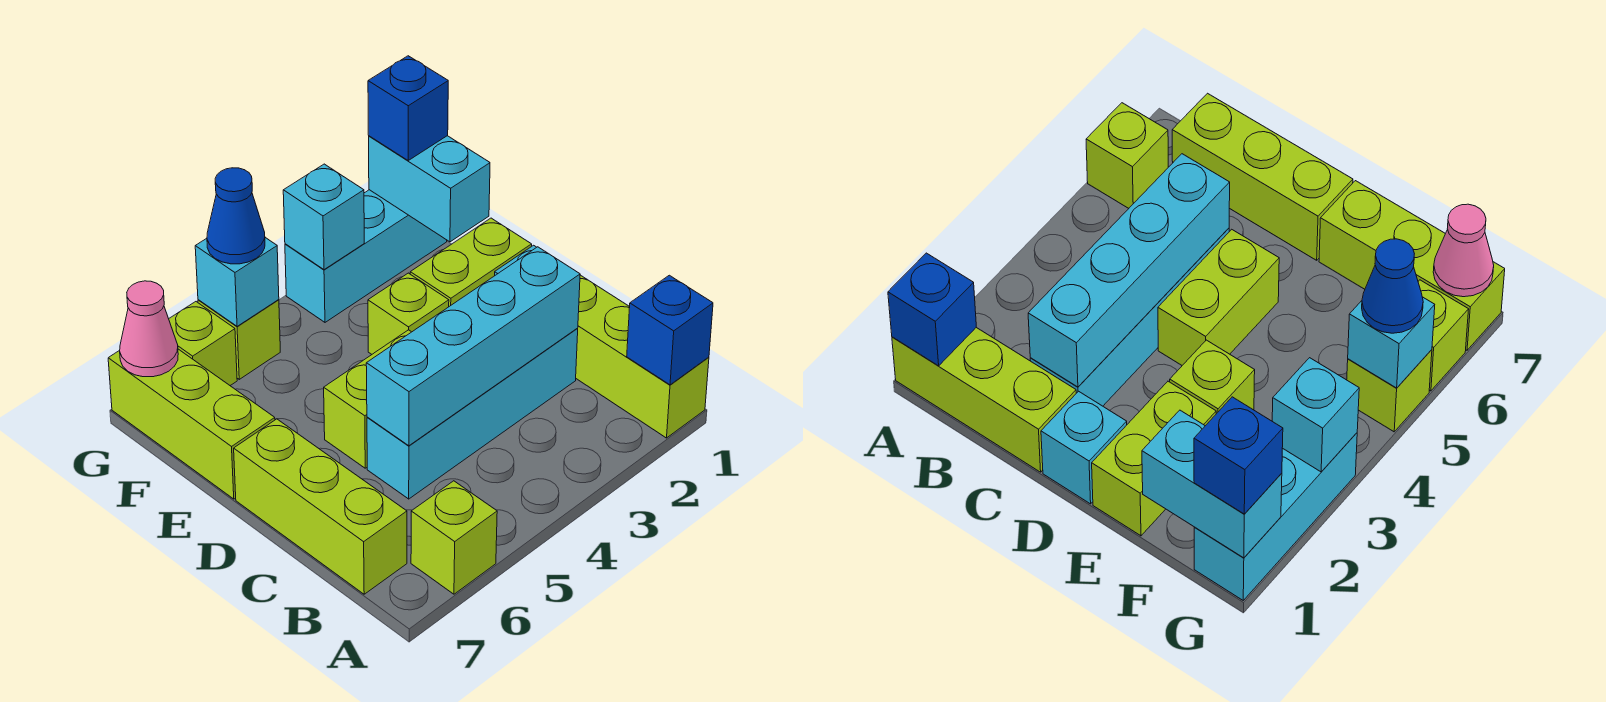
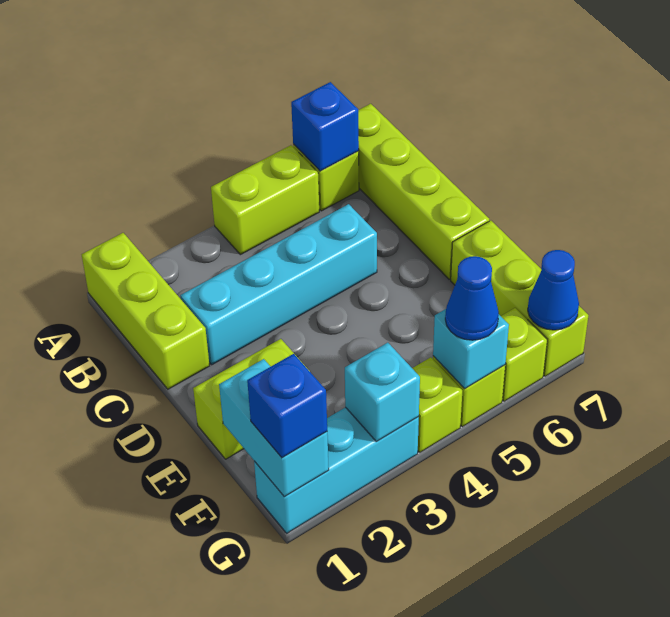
blue 1x1 brick [627,275,713,385] -> blue 1x1 brick moved to [291,82,359,171]
lime 1x3 brick [234,419,407,594] -> lime 1x4 brick [358,104,489,279]
cyan 1x4 brick [366,247,580,446] -> none
cyan 1x1 brick [1041,391,1127,504] -> none
lime 1x2 brick [324,330,411,468] -> lime 1x2 brick moved to [211,145,319,255]
lime 1x1 brick [368,273,449,354] -> lime 1x1 brick moved to [412,357,462,452]
pink 1x1 cone [120,281,178,377] -> blue 1x1 cone [528,250,579,330]

